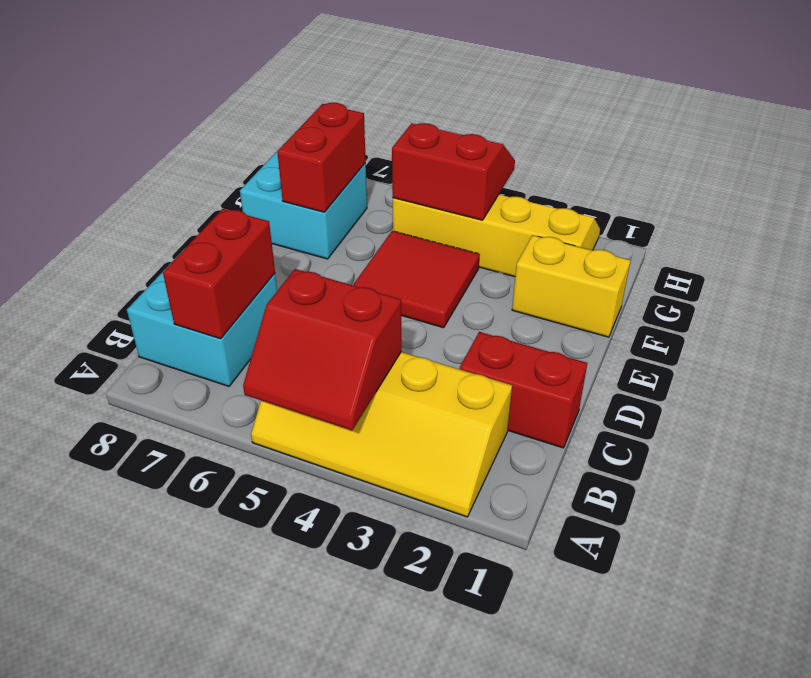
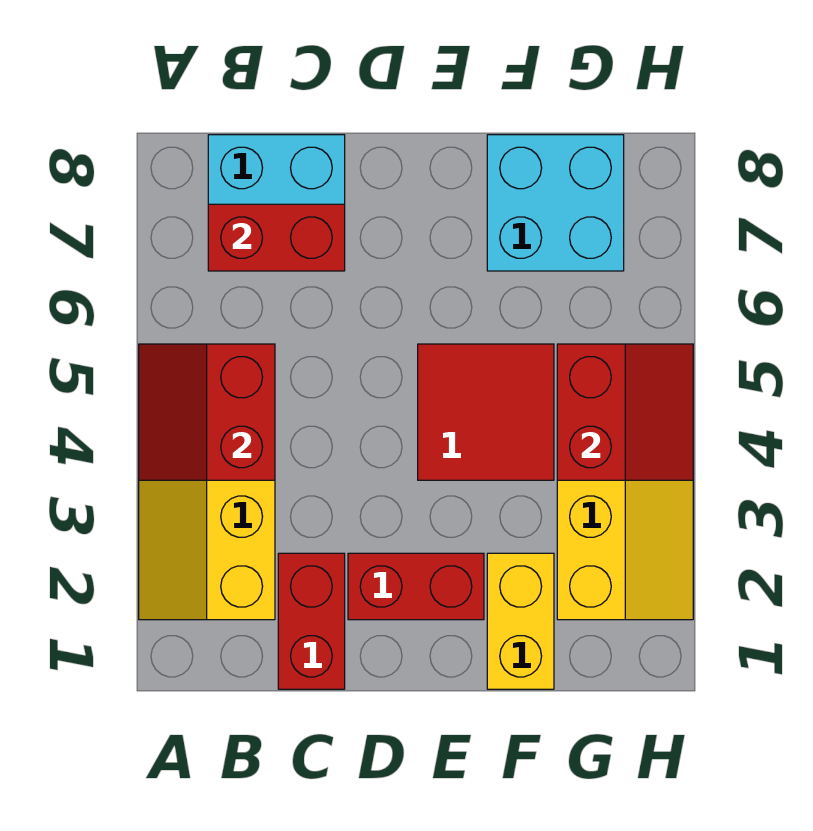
red 1x2 brick [277,103,366,212] -> red 1x2 brick moved to [348,553,484,620]

